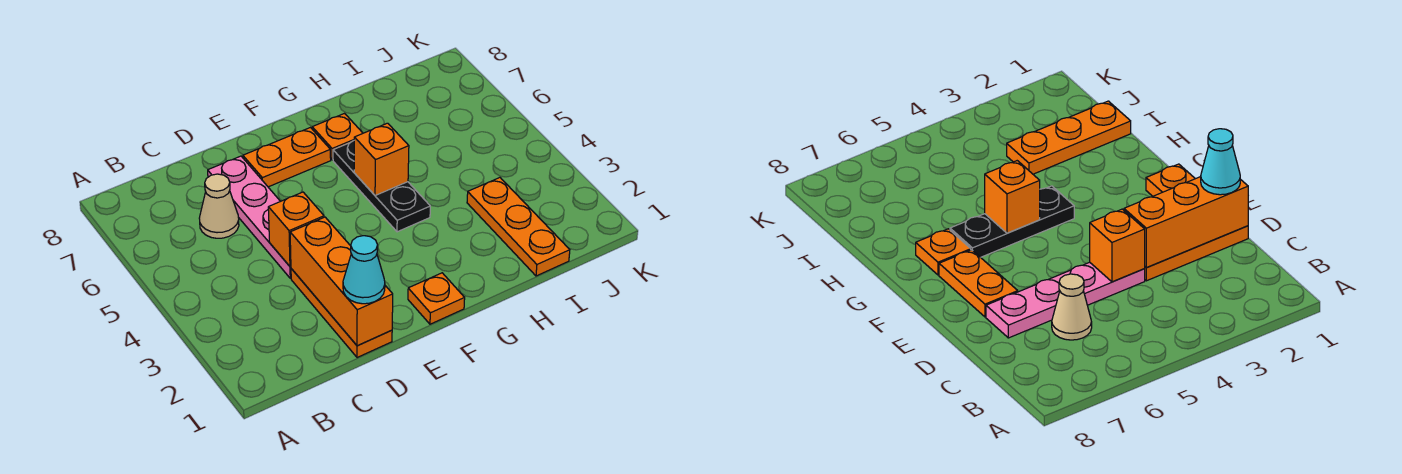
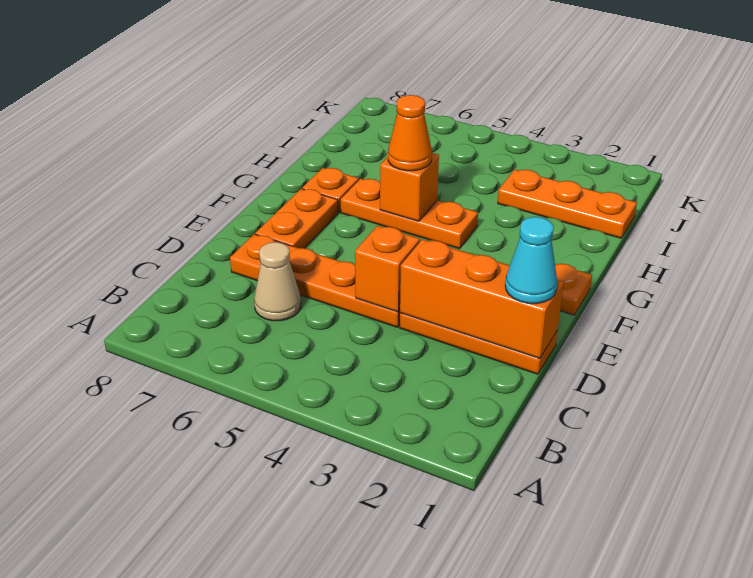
pink 1x4 plate [208,156,291,278] -> orange 1x4 plate [230,234,400,327]
black 1x3 plate [333,141,430,232] -> orange 1x3 plate [341,179,478,249]
none -> orange 1x1 cone [388,95,432,171]

